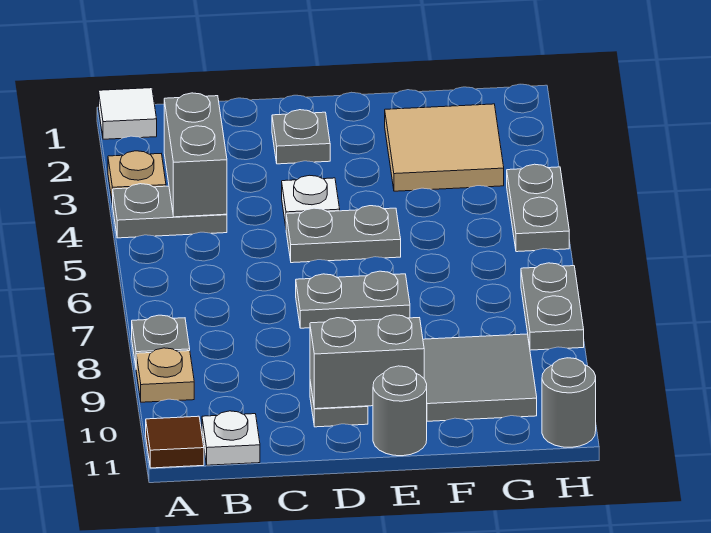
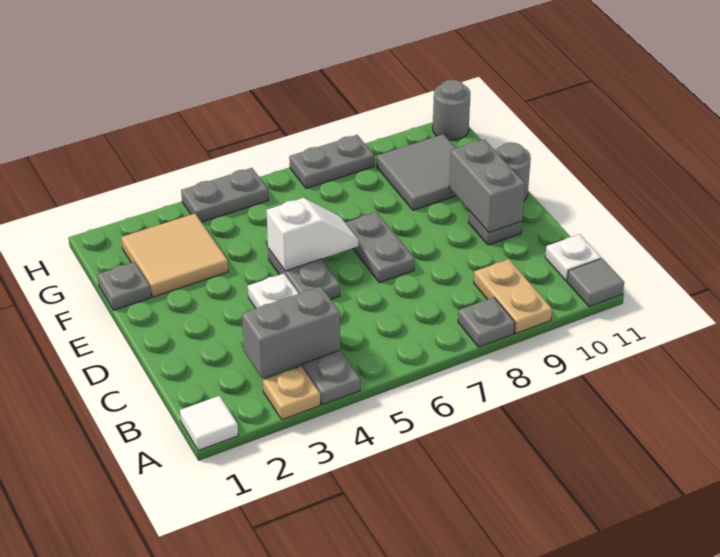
tan 1x1 plate [136,348,194,402] -> tan 1x2 plate [474,259,552,333]
brown 1x1 tile [146,416,204,468] -> grey 1x1 tile [567,259,624,306]
grey 1x1 plate [272,110,330,164] -> grey 1x1 plate moved to [97,262,151,310]
none -> white 1x2 slope [266,198,358,271]

